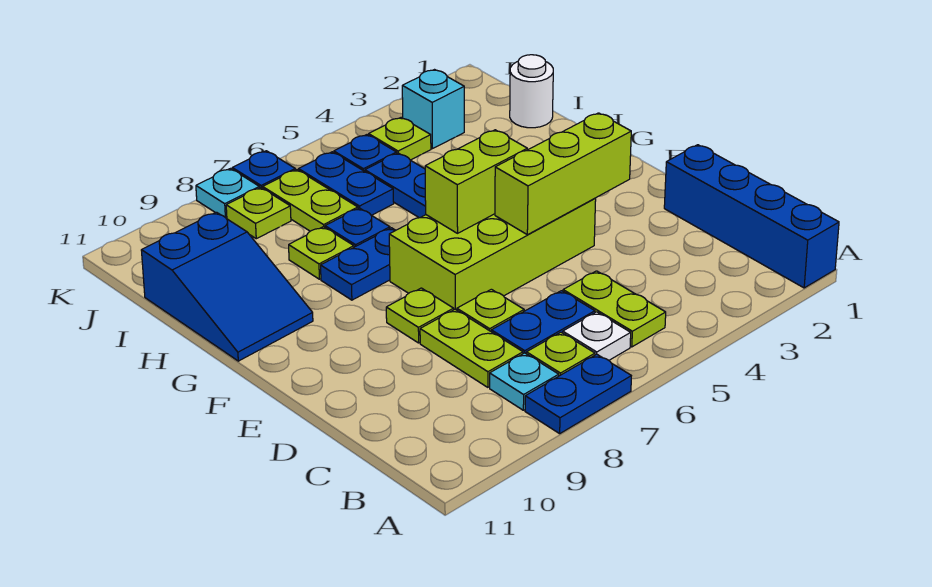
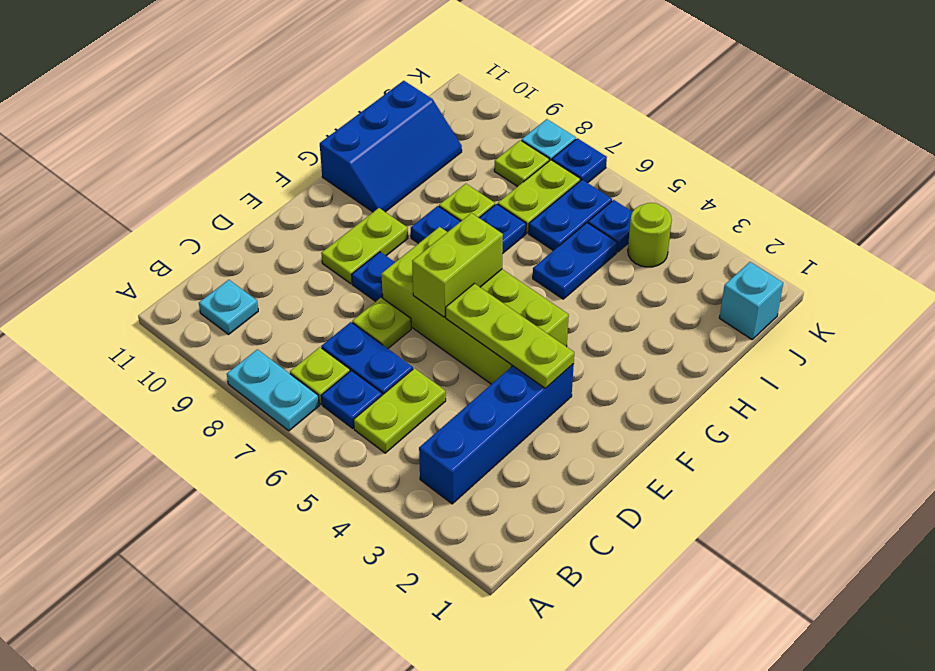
blue 1x4 brick [664,145,839,288] -> blue 1x4 brick moved to [419,364,574,504]
blue 1x2 plate [525,354,631,434] -> cyan 1x2 plate [227,349,319,431]
white 1x1 plate [563,312,631,360] -> blue 1x1 plate [321,370,382,428]
cyan 1x1 plate [490,353,559,410] -> cyan 1x1 plate moved to [199,280,258,334]
lime 1x2 plate [420,309,523,387] -> lime 1x2 plate moved to [321,208,408,284]
lime 1x3 brick [495,113,631,235] -> lime 1x3 plate [446,283,574,388]
lime 1x1 plate [386,288,454,343] -> blue 1x1 plate [352,252,395,301]
lime 1x2 brick [425,130,527,233] -> lime 1x2 brick turned to [412,213,503,317]
blue 2x3 slope [141,212,313,361] -> blue 2x3 slope turned to [320,81,462,212]
white 1x1 round brick [510,55,553,128] -> none
cyan 1x1 brick [402,70,464,149] -> cyan 1x1 brick moved to [720,262,783,339]
lime 1x1 plate [369,118,431,160] -> lime 1x1 round brick [628,203,672,267]

